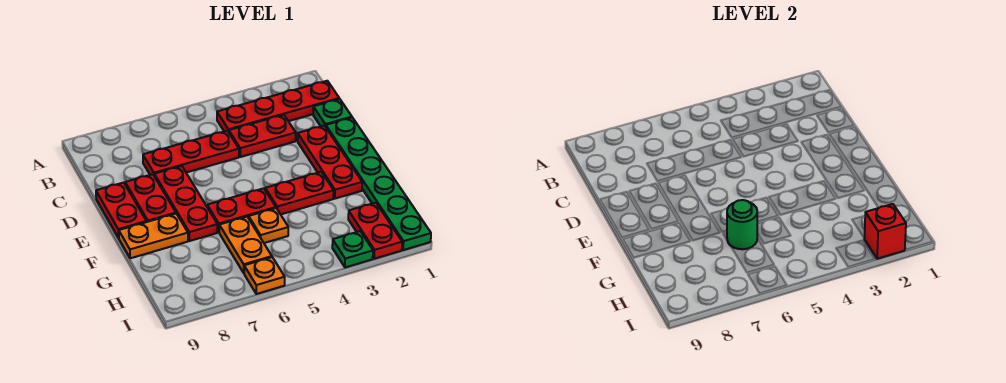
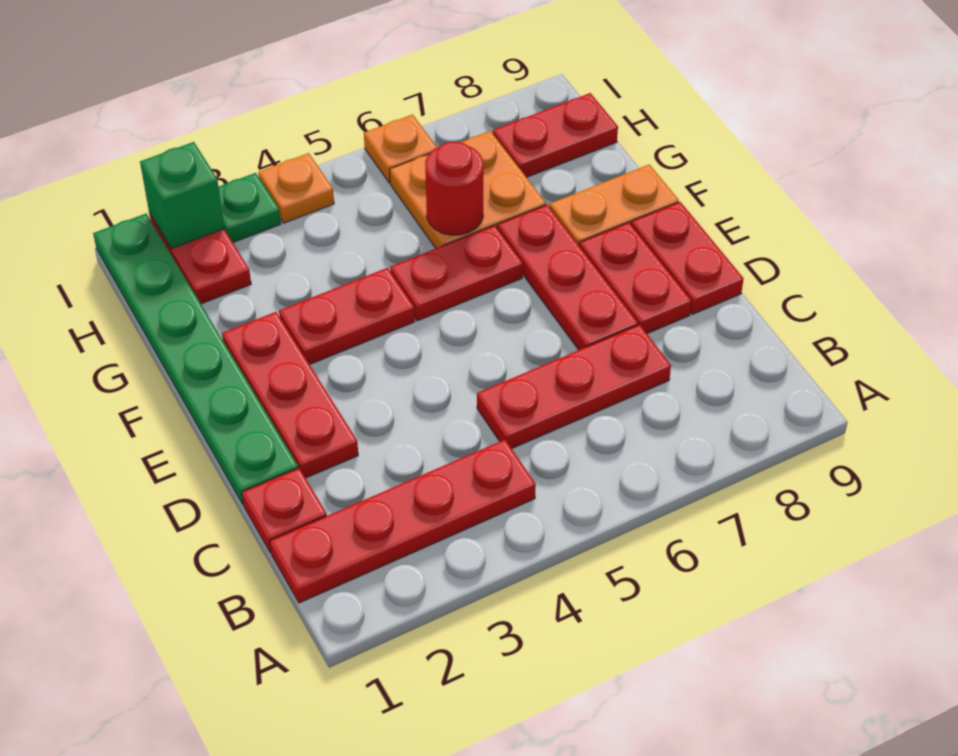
green 1x1 plate [313,99,352,127] -> red 1x1 plate [242,468,327,553]
red 1x2 plate [229,115,296,157] -> red 1x2 plate moved to [493,93,618,177]
orange 1x1 plate [249,208,288,243] -> orange 1x1 plate moved to [258,153,334,223]
orange 1x2 plate [219,217,272,273] -> orange 2x2 plate [390,131,546,248]
green 1x1 round brick [727,200,757,249] -> red 1x1 round brick [425,142,483,235]
red 1x1 brick [864,204,906,259] -> green 1x1 brick [140,142,224,249]

